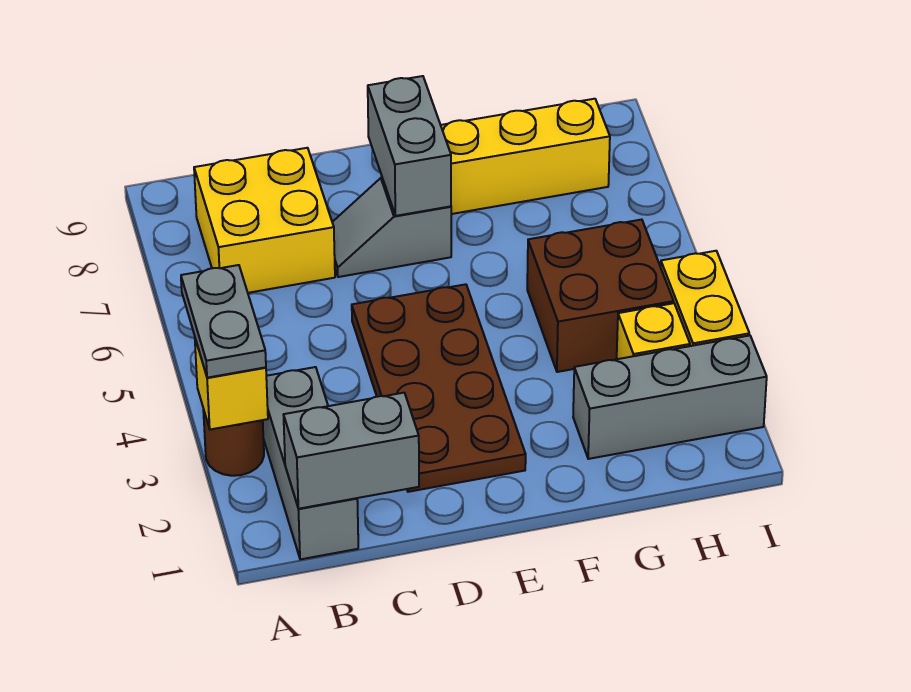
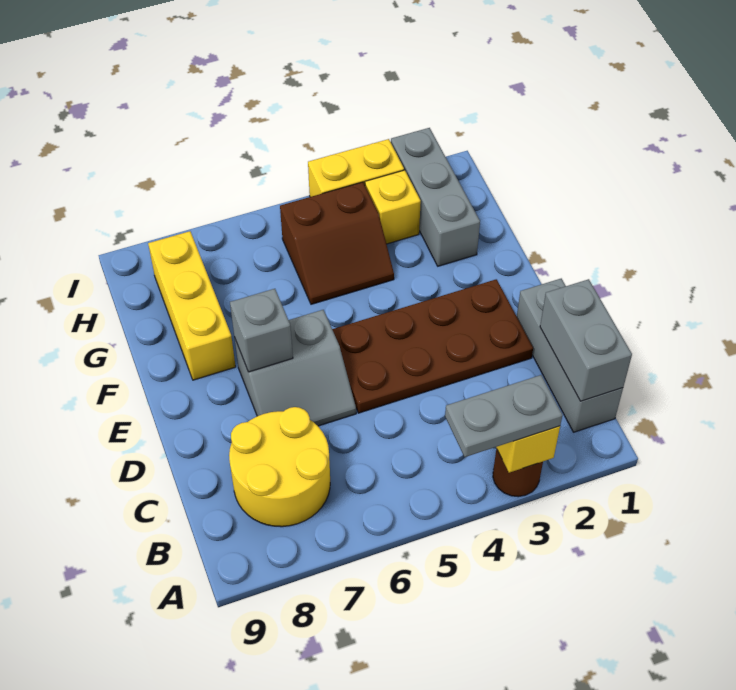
grey 1x3 brick [263,367,358,559] -> grey 1x3 brick turned to [517,279,623,432]
yellow 2x2 brick [194,148,335,293] -> yellow 2x2 round brick [229,407,330,527]
grey 1x2 slope [332,178,451,277] -> grey 2x2 slope [234,310,356,426]
grey 1x2 brick [368,76,451,216] -> grey 1x1 brick [230,289,293,372]
brown 2x2 brick [527,220,674,372] -> brown 2x2 slope [280,182,394,304]

